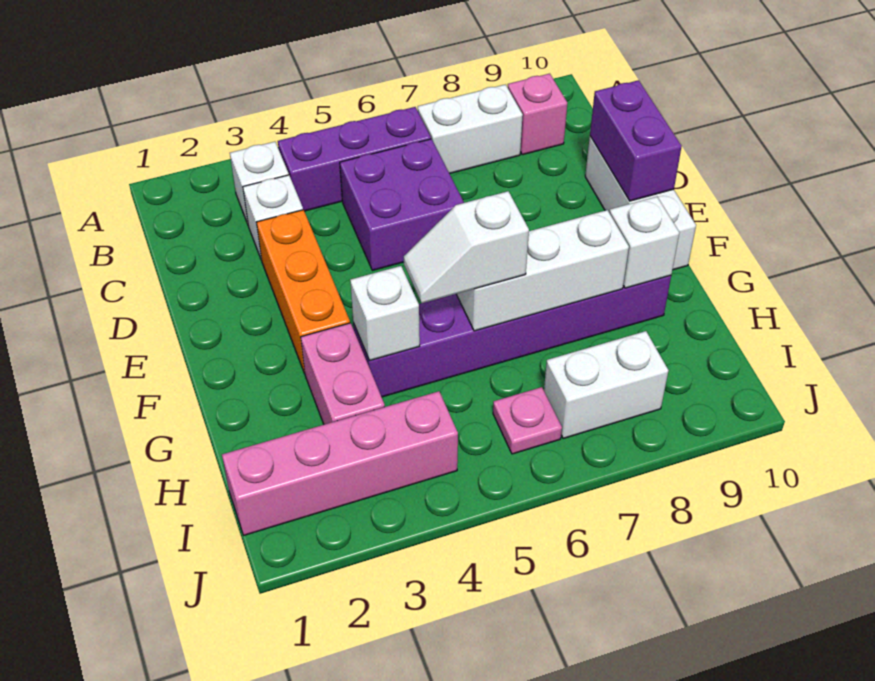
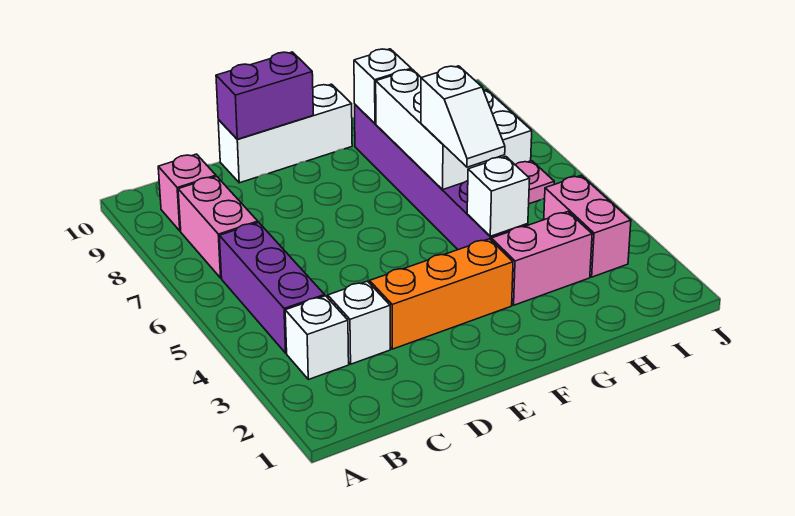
white 1x2 brick [418,85,523,174] -> pink 1x2 brick [178,176,258,278]
purple 2x2 brick [340,139,464,271] -> none
pink 1x4 brick [222,391,458,535] -> pink 1x2 brick [544,175,631,277]

